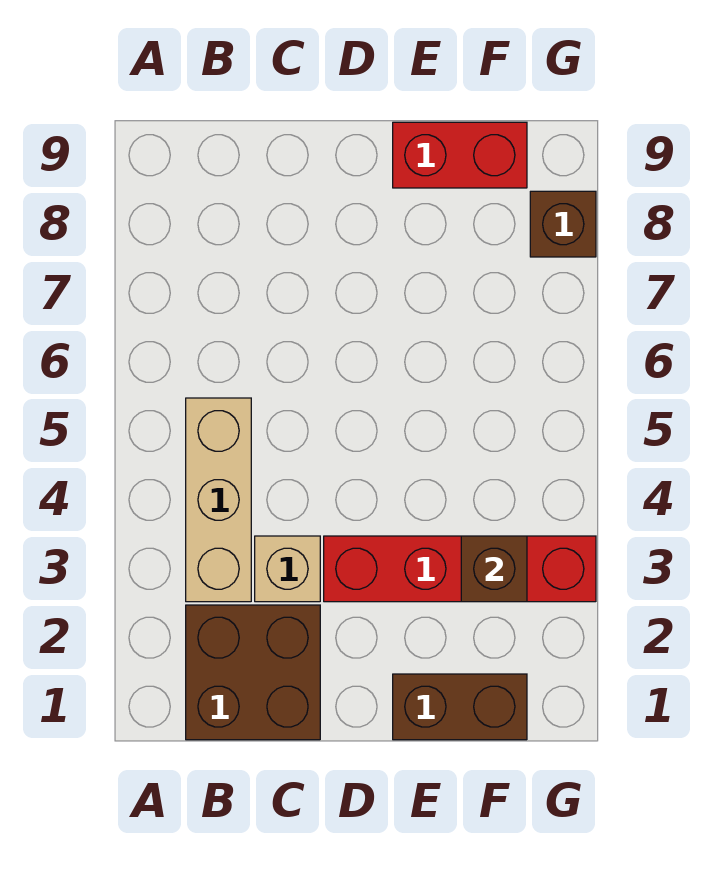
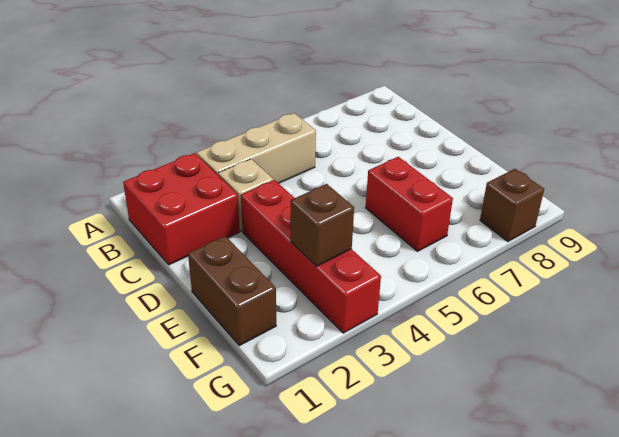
brown 2x2 brick [186,605,320,740] -> red 2x2 brick [123,153,240,265]
red 1x2 brick [393,122,527,188] -> red 1x2 brick moved to [366,157,453,251]

